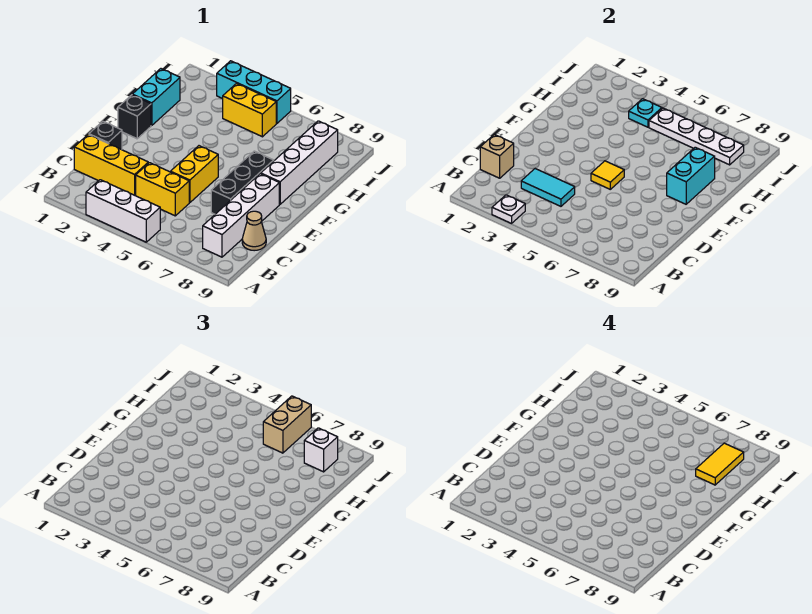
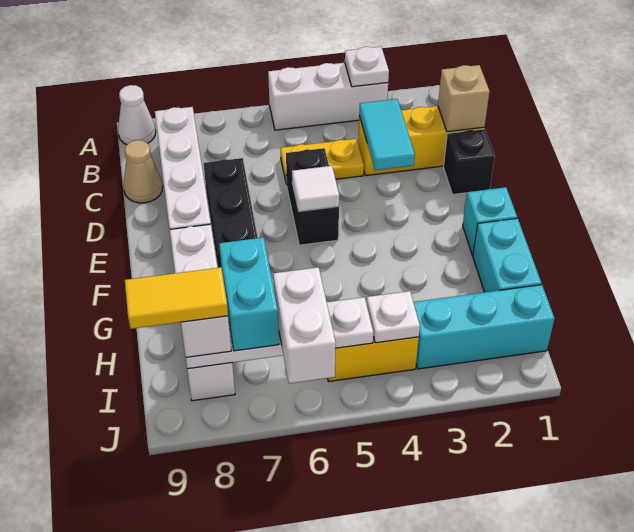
none -> white 1x1 cone [118,85,156,145]
cyan 1x2 tile [521,169,575,206] -> cyan 1x2 tile turned to [359,99,415,170]
yellow 1x2 brick [136,163,189,216] -> yellow 1x2 plate [280,139,364,185]
yellow 1x2 brick [171,146,218,203] -> black 1x2 brick [286,148,339,245]
yellow 1x1 tile [591,161,624,189] -> white 1x1 tile [292,166,339,211]
black 1x1 brick [118,95,151,139] -> cyan 1x1 brick [463,187,517,255]
cyan 1x2 brick [667,147,715,204] -> cyan 1x2 brick moved to [219,238,279,351]
yellow 1x2 tile [696,443,744,485] -> yellow 1x2 tile turned to [125,267,228,329]
cyan 1x1 plate [629,99,662,127] -> white 1x1 plate [367,291,420,343]
tan 1x2 brick [263,396,311,453] -> white 1x2 brick [273,267,336,384]
cyan 1x3 brick [216,61,291,123] -> cyan 1x3 brick moved to [413,285,555,369]

